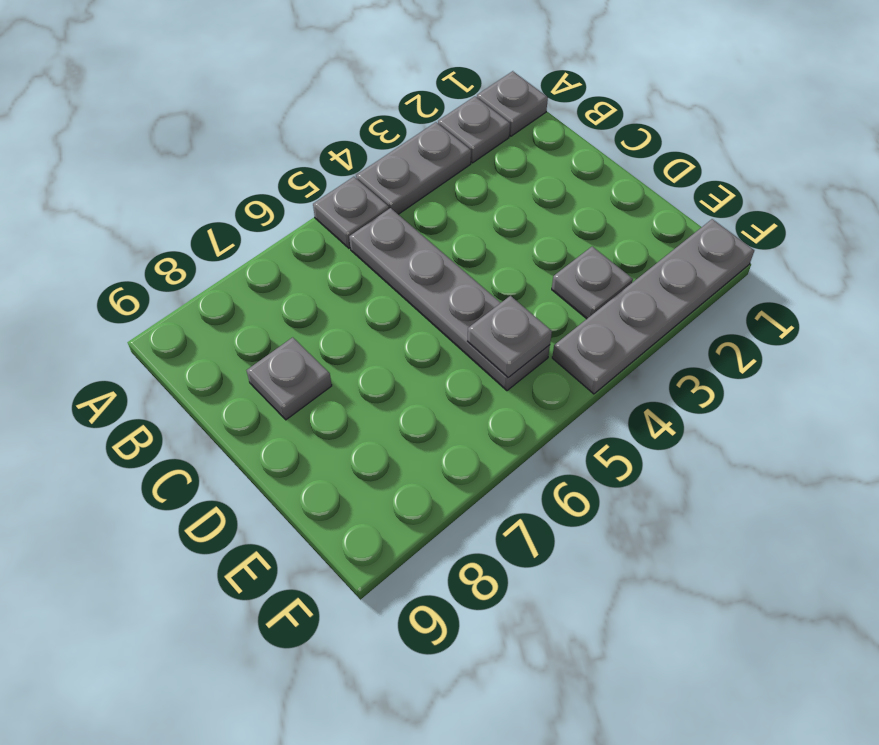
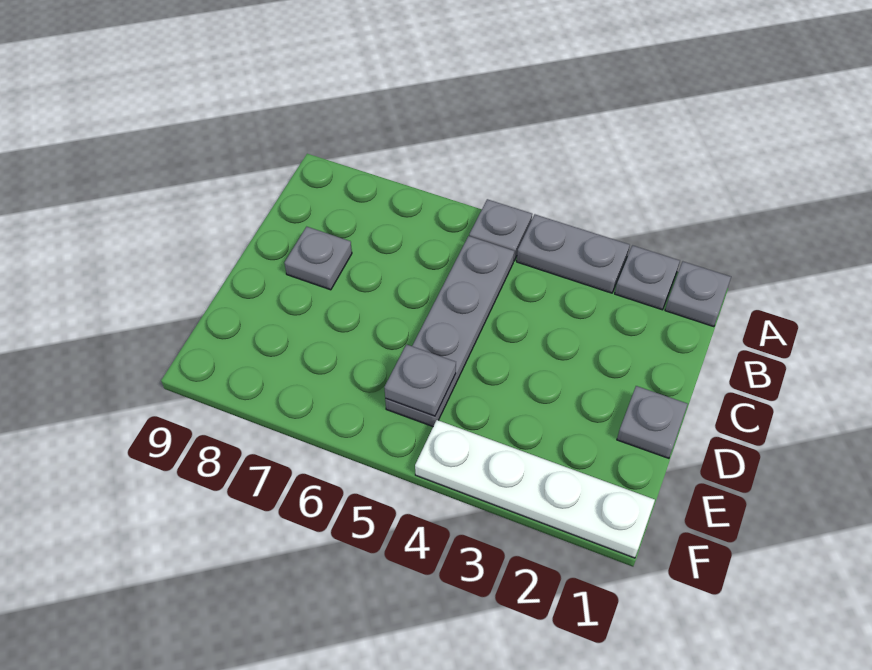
grey 1x1 plate [552,247,633,319] -> grey 1x1 plate moved to [617,386,688,458]
grey 1x4 plate [552,219,754,394] -> white 1x4 plate [415,420,655,558]

